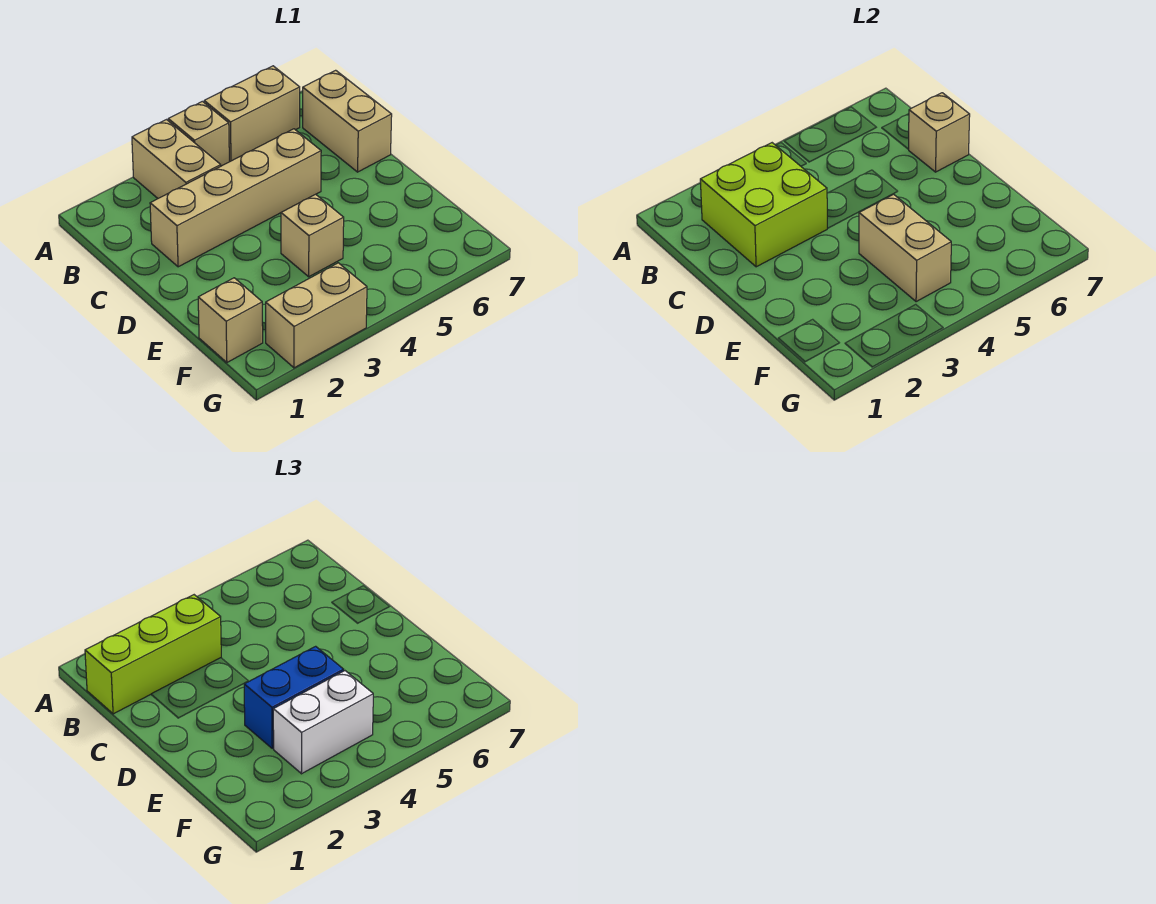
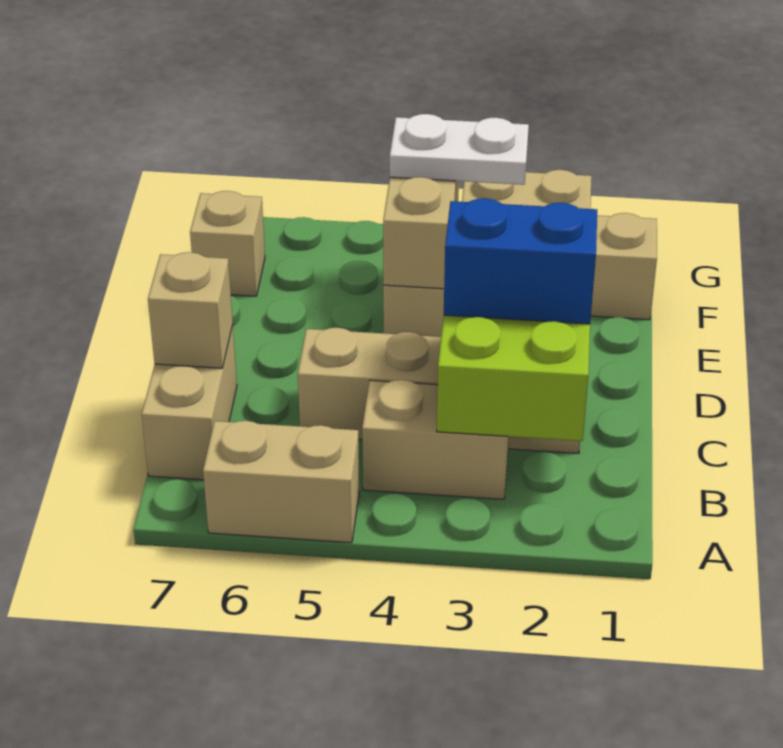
tan 1x2 brick [132,120,221,198] -> tan 1x2 brick turned to [362,380,509,499]
tan 1x1 brick [168,101,229,166] -> tan 1x1 brick moved to [190,191,265,296]
lime 1x3 brick [85,595,221,714] -> none
blue 1x2 brick [244,646,344,748] -> blue 1x2 brick moved to [444,198,597,324]
white 1x2 brick [273,671,373,774] -> white 1x2 plate [390,114,529,185]

